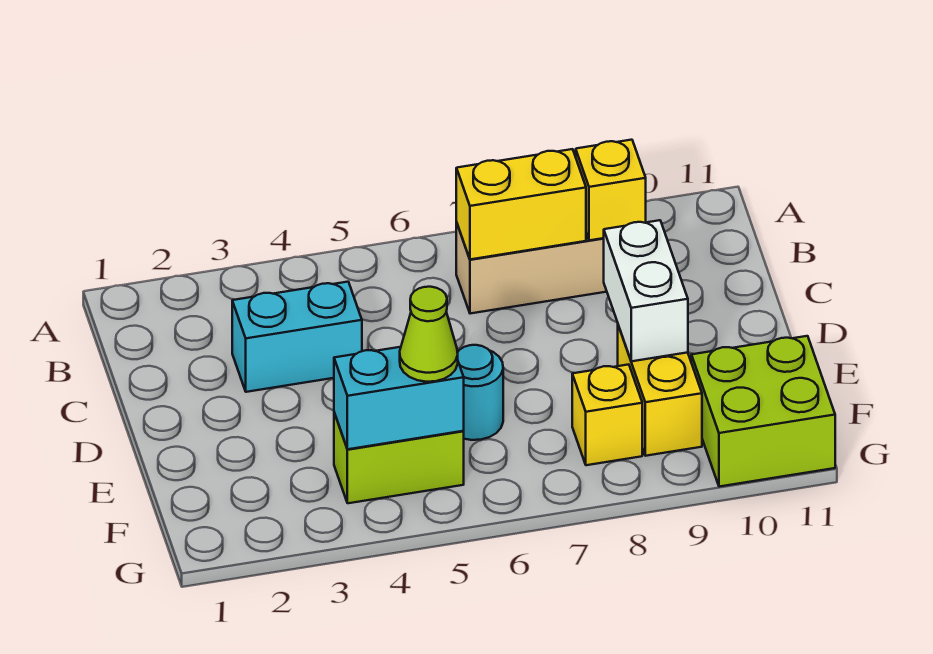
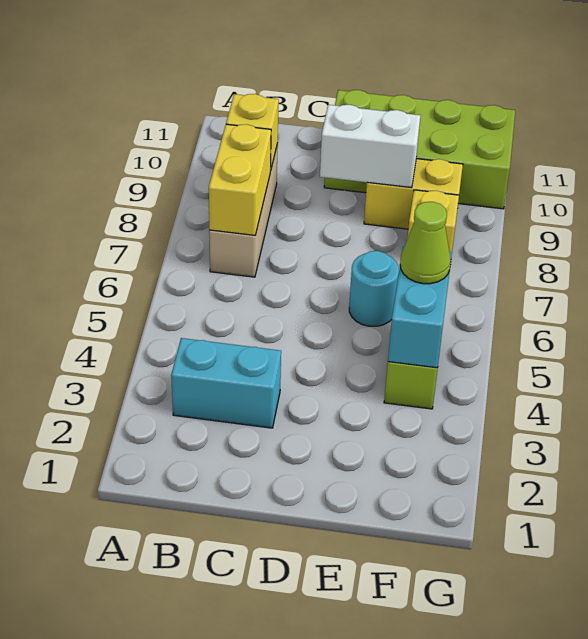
cyan 1x2 brick [232,282,362,392] -> cyan 1x2 brick turned to [171,338,281,428]
lime 2x2 brick [691,336,835,487] -> lime 2x4 brick [324,90,515,209]

